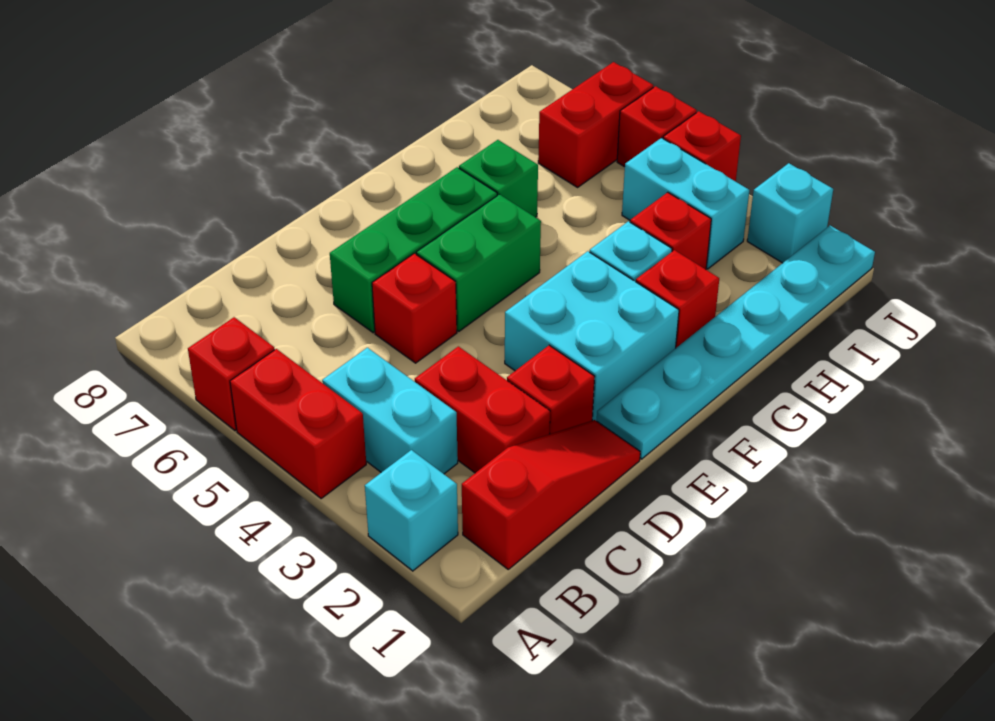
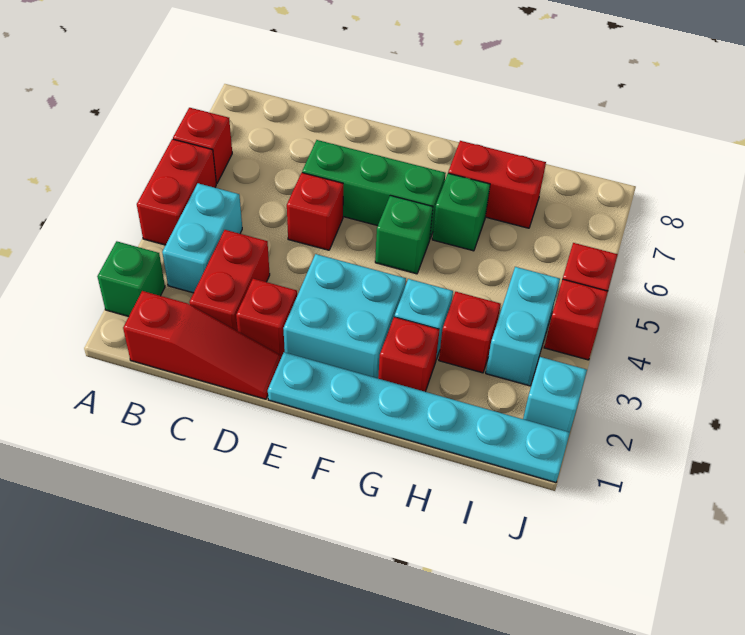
cyan 1x1 brick [365,450,458,571] -> green 1x1 brick [97,241,165,317]
green 1x2 brick [416,194,541,331] -> green 1x1 brick [375,195,433,274]
red 1x2 brick [538,62,653,187] -> red 1x2 brick moved to [448,141,546,228]

